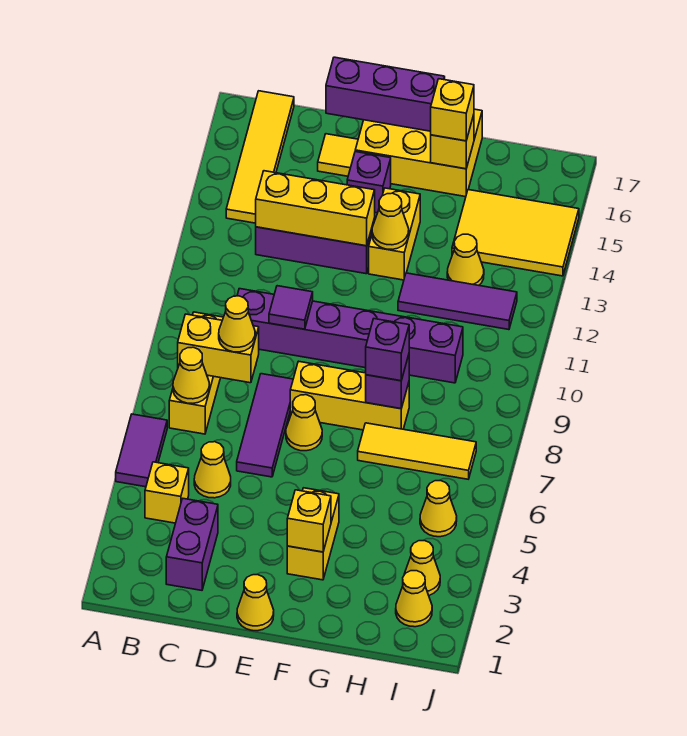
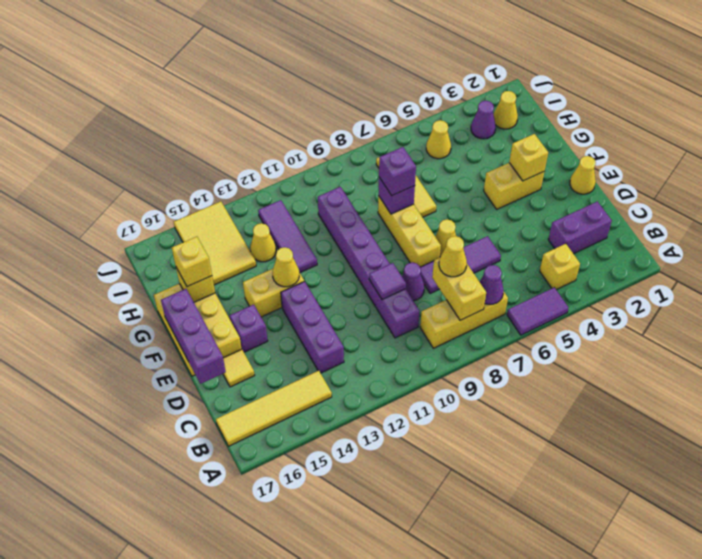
yellow 1x1 cone [173,347,209,403] -> purple 1x1 cone [479,265,504,304]
yellow 1x1 cone [194,442,231,498] -> none
yellow 1x3 brick [256,171,375,246] -> none
none -> purple 1x1 cone [402,263,424,301]
yellow 1x1 cone [404,541,440,595] -> purple 1x1 cone [471,101,496,139]

